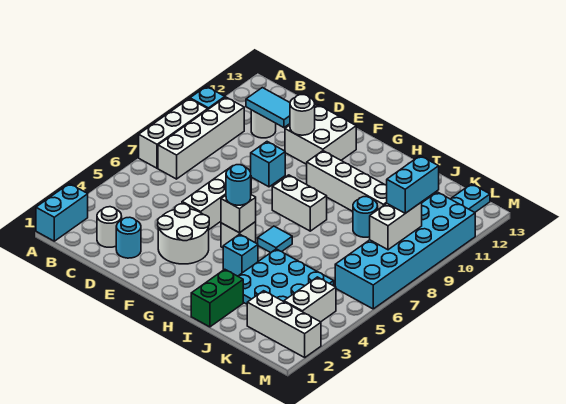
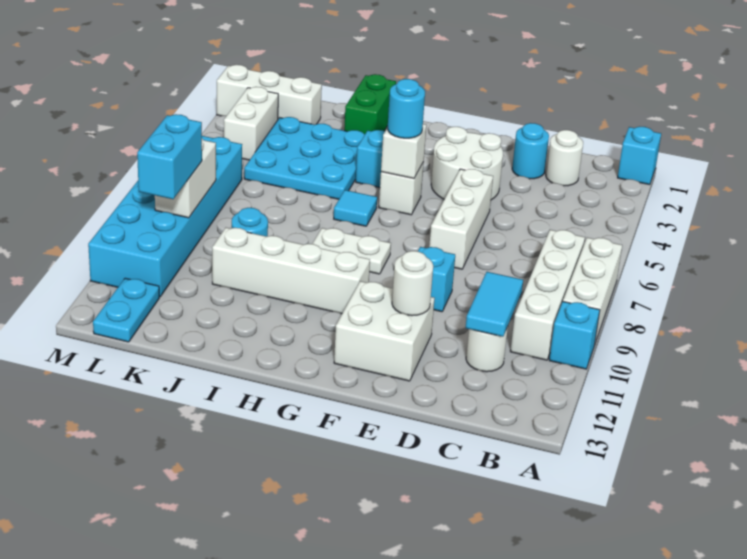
cyan 1x2 brick [36,184,88,241] -> cyan 1x1 brick [618,127,661,185]
cyan 1x2 tile [246,88,290,128] -> cyan 1x2 tile turned to [465,272,523,337]
white 1x2 brick [272,175,327,231] -> white 1x2 plate [312,228,391,274]

